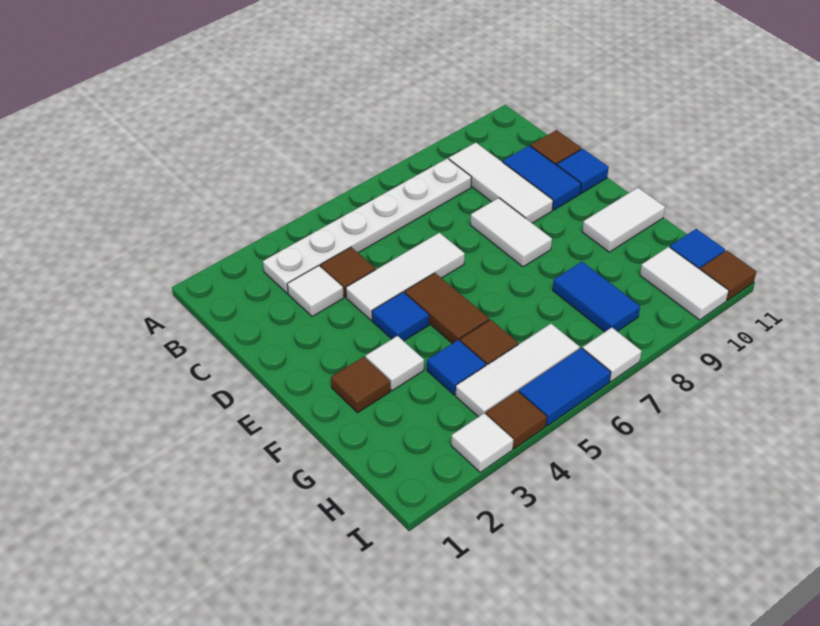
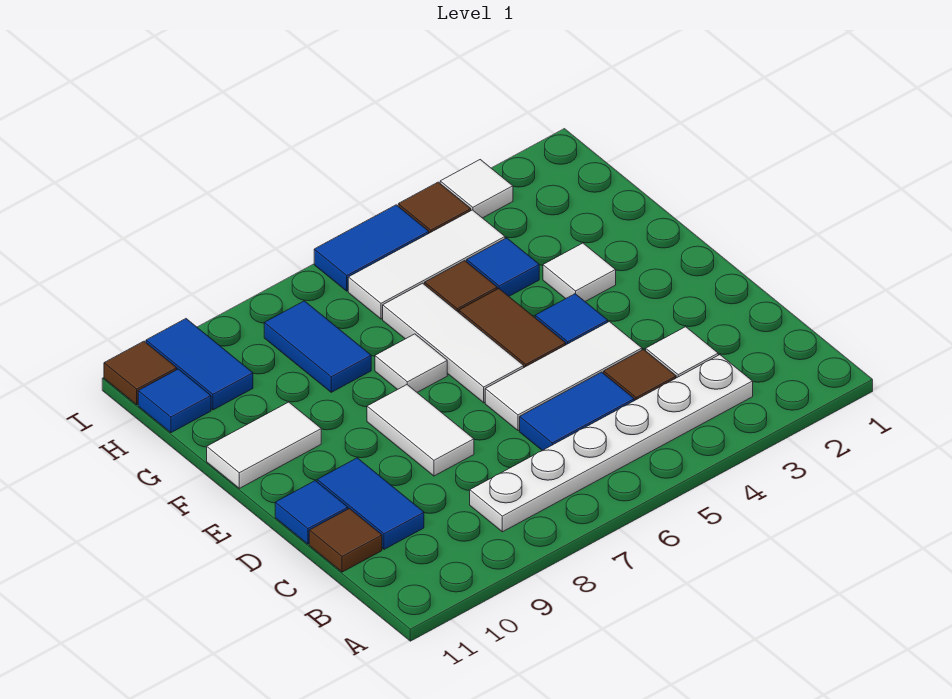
white 1x3 tile [449,143,553,223] -> white 1x3 tile moved to [383,283,524,403]
none -> blue 1x2 tile [520,372,634,451]
brown 1x1 tile [331,357,390,412] -> none
white 1x2 tile [640,247,729,320] -> blue 1x2 tile [146,319,253,410]
white 1x1 tile [583,328,642,382] -> white 1x1 tile moved to [375,334,447,392]

